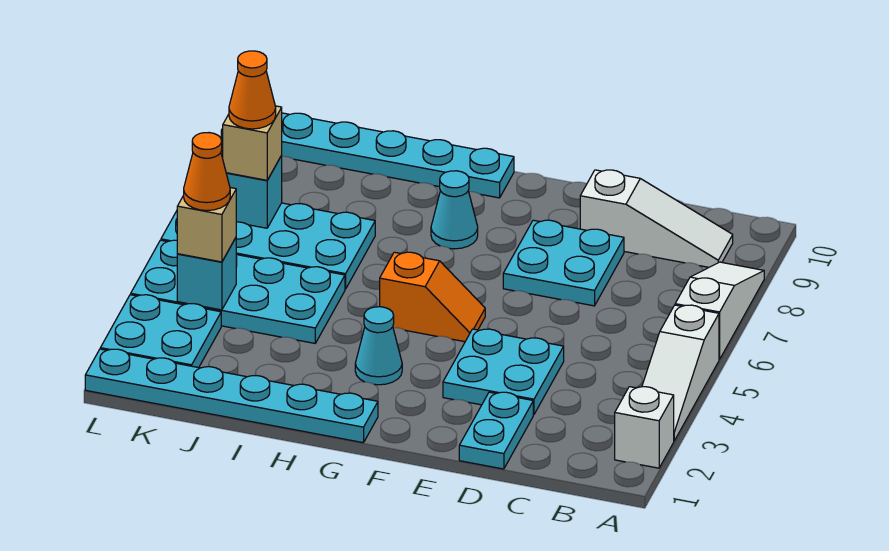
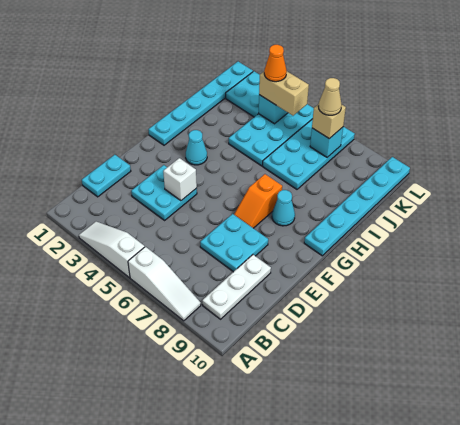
white 1x1 brick [615,387,674,468] -> white 1x1 brick moved to [163,158,197,201]
white 1x3 slope [580,170,733,267] -> white 1x3 plate [202,255,271,319]
cyan 1x2 plate [459,392,533,469] -> cyan 1x2 plate turned to [82,155,131,197]
orange 1x2 slope [380,252,485,342] -> orange 1x2 slope moved to [234,174,282,228]
tan 1x1 brick [177,188,236,262] -> tan 1x2 brick [259,72,309,116]
orange 1x1 cone [229,51,276,129] -> tan 1x1 cone [318,78,342,115]

